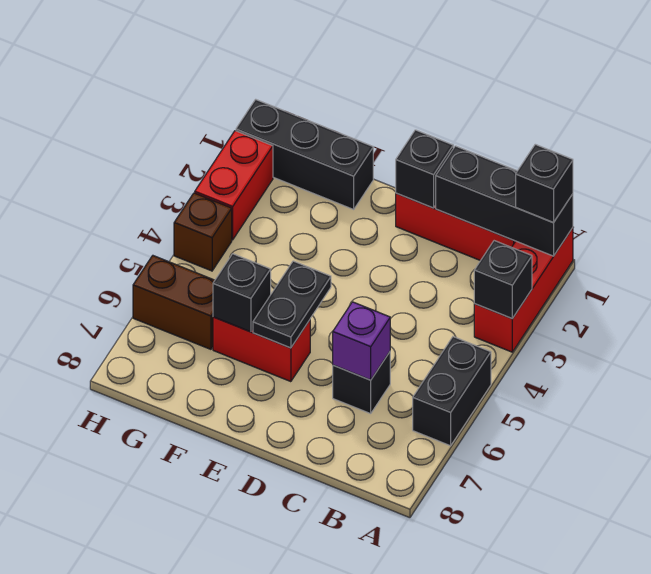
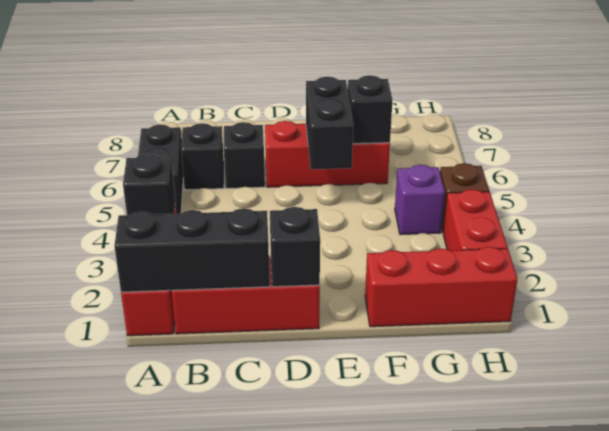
black 1x1 brick [516,144,573,223] -> black 1x1 brick moved to [181,123,224,190]
purple 1x1 brick [333,302,390,380] -> purple 1x1 brick moved to [395,165,445,235]
black 1x2 plate [253,261,331,348] -> black 1x2 brick [306,77,353,169]
red 1x2 brick [213,317,310,382] -> red 1x3 brick [265,121,390,187]
black 1x3 brick [236,99,373,209] -> red 1x3 brick [365,247,518,327]
brown 1x2 brick [133,256,215,349] -> none

